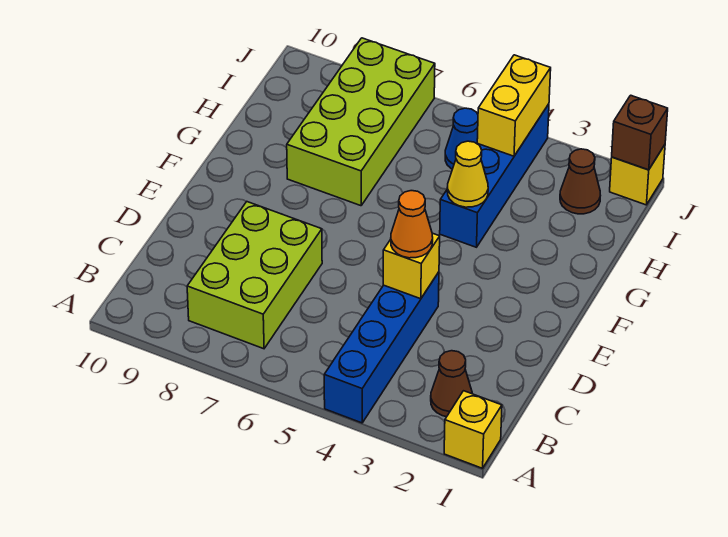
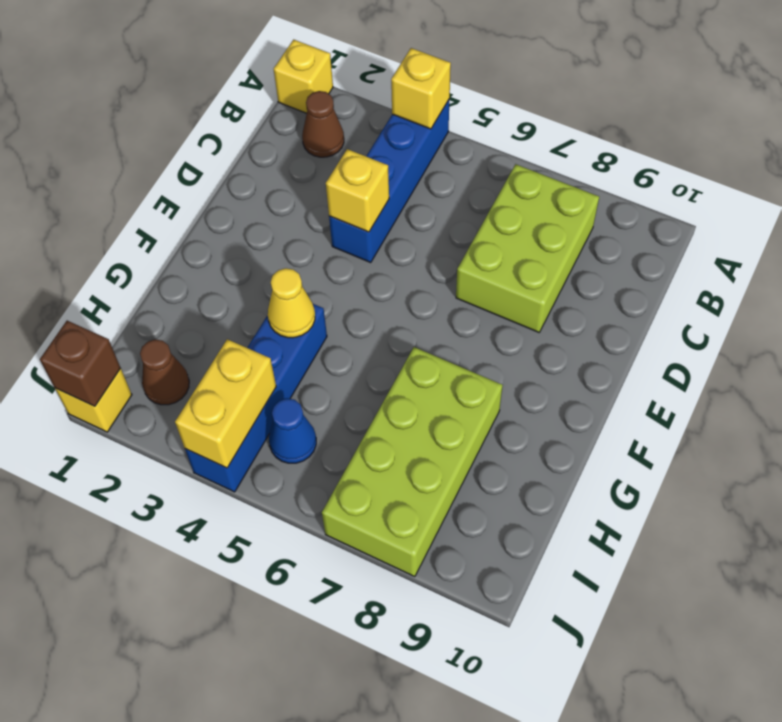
none -> yellow 1x1 brick [391,48,451,129]
orange 1x1 cone [391,191,433,258] -> none

